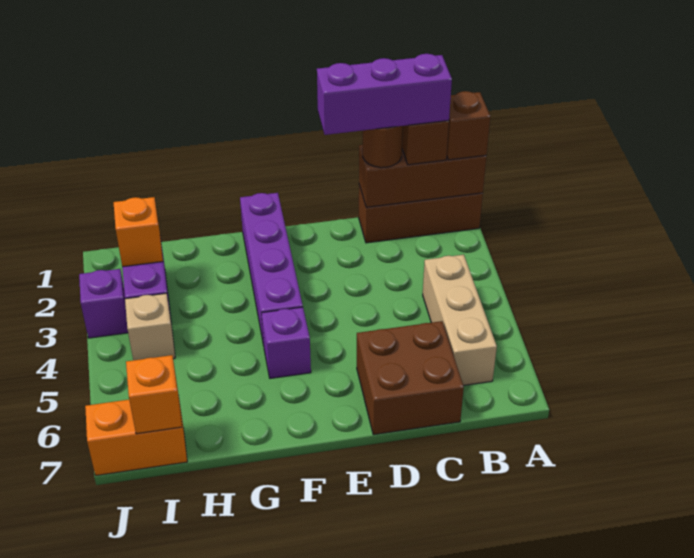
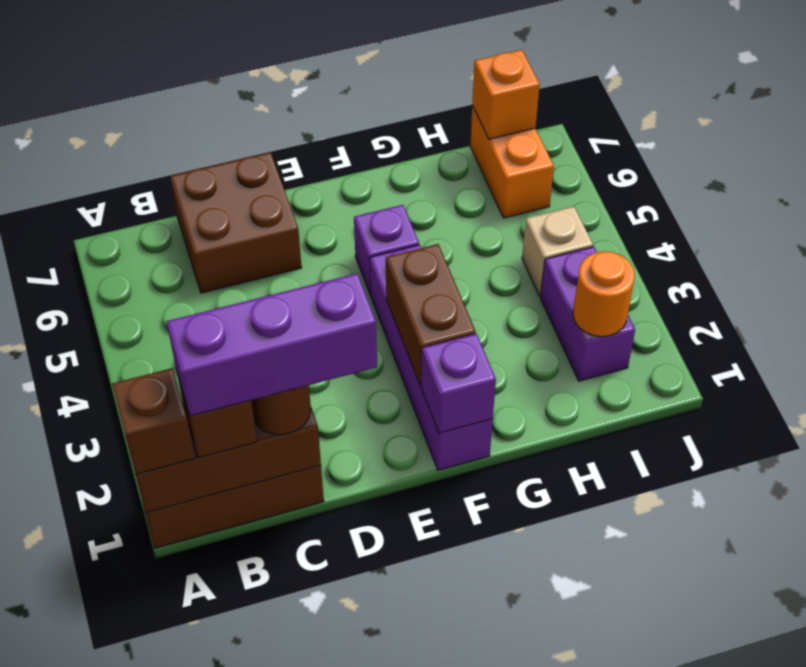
tan 1x3 brick [423,255,497,386] -> none
none -> brown 1x2 brick [386,244,476,386]
orange 1x1 brick [113,197,163,267] -> orange 1x1 round brick [573,251,635,337]
orange 1x2 brick [85,400,187,476] -> orange 1x2 brick turned to [470,106,554,218]
purple 1x1 brick [79,269,128,338] -> purple 1x1 brick moved to [421,334,496,433]

